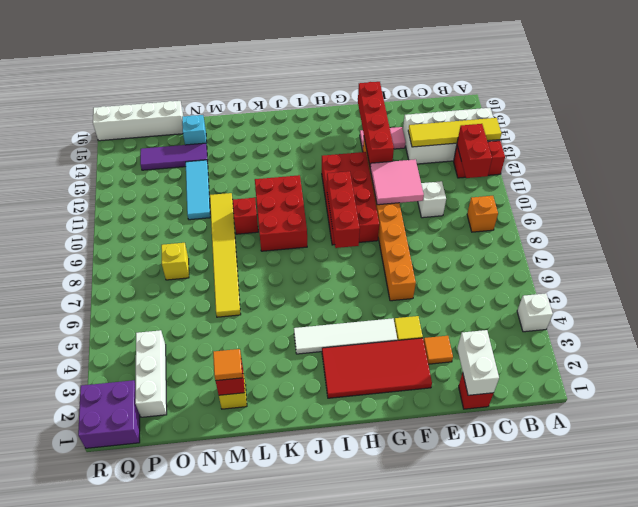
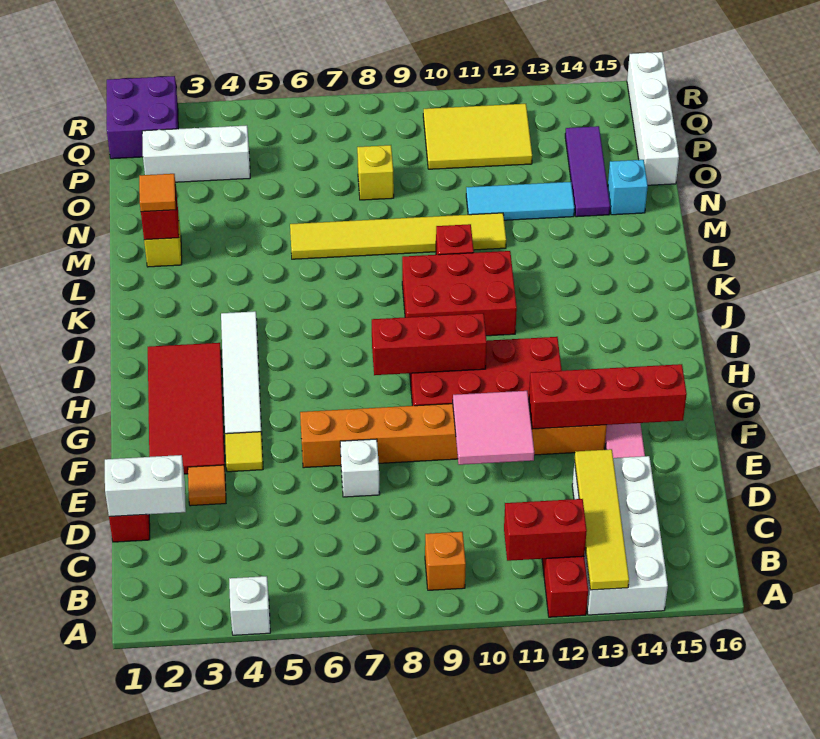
white 1x1 brick [418,181,446,218] -> white 1x1 brick moved to [340,439,380,497]
none -> yellow 2x3 tile [423,104,532,169]

